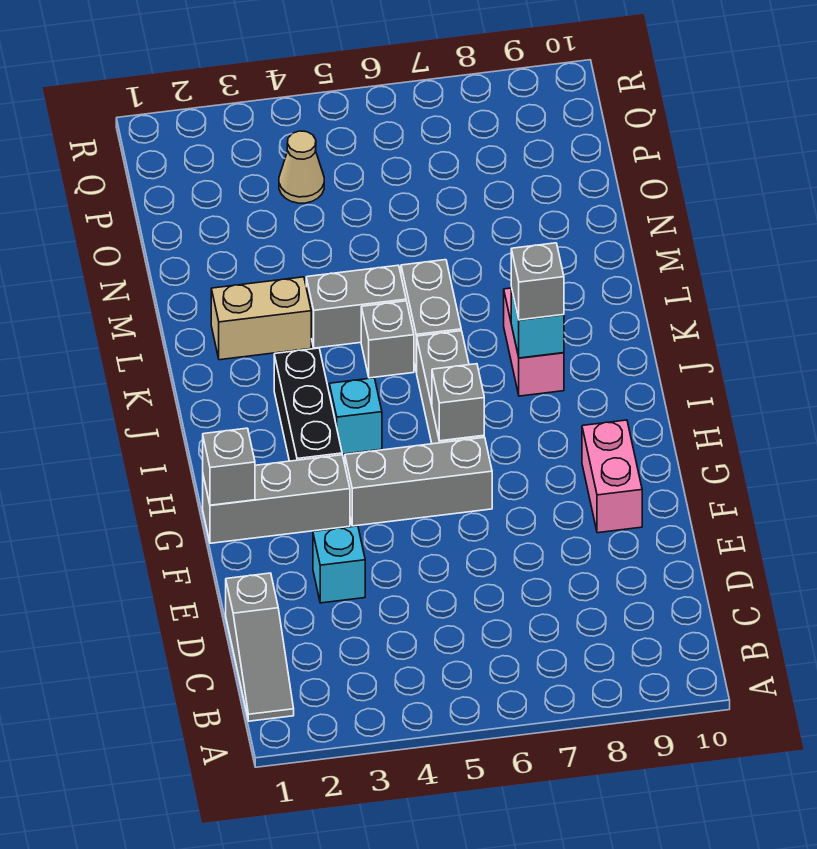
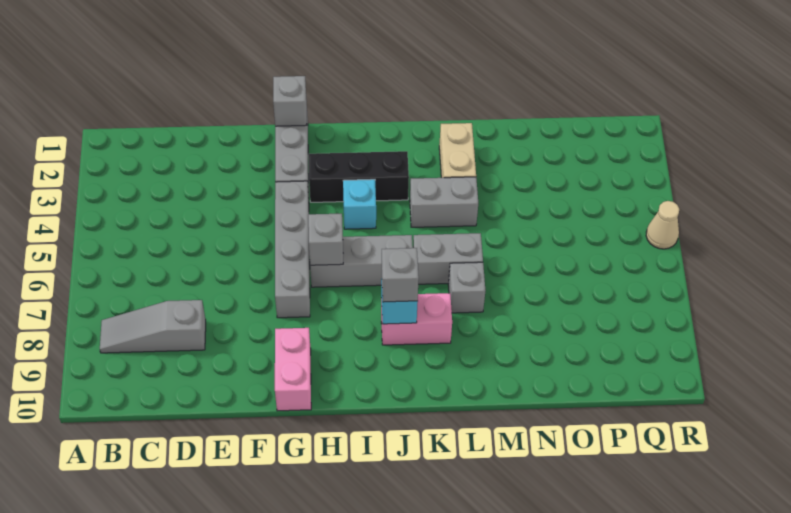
grey 1x3 slope [226,573,294,721] -> grey 1x3 slope moved to [100,300,206,353]
cyan 1x1 brick [313,526,365,603] -> none
pink 1x2 brick [582,420,642,533] -> pink 1x2 brick turned to [275,328,311,411]
grey 1x3 brick [345,437,492,526] -> grey 1x4 brick [275,181,310,318]
grey 1x1 brick [361,301,414,378] -> grey 1x1 brick moved to [448,262,485,313]
grey 1x2 brick [306,265,406,348] -> grey 1x2 brick turned to [410,177,478,227]
tan 1x1 cone [279,131,324,203] -> tan 1x1 cone moved to [646,201,679,249]

